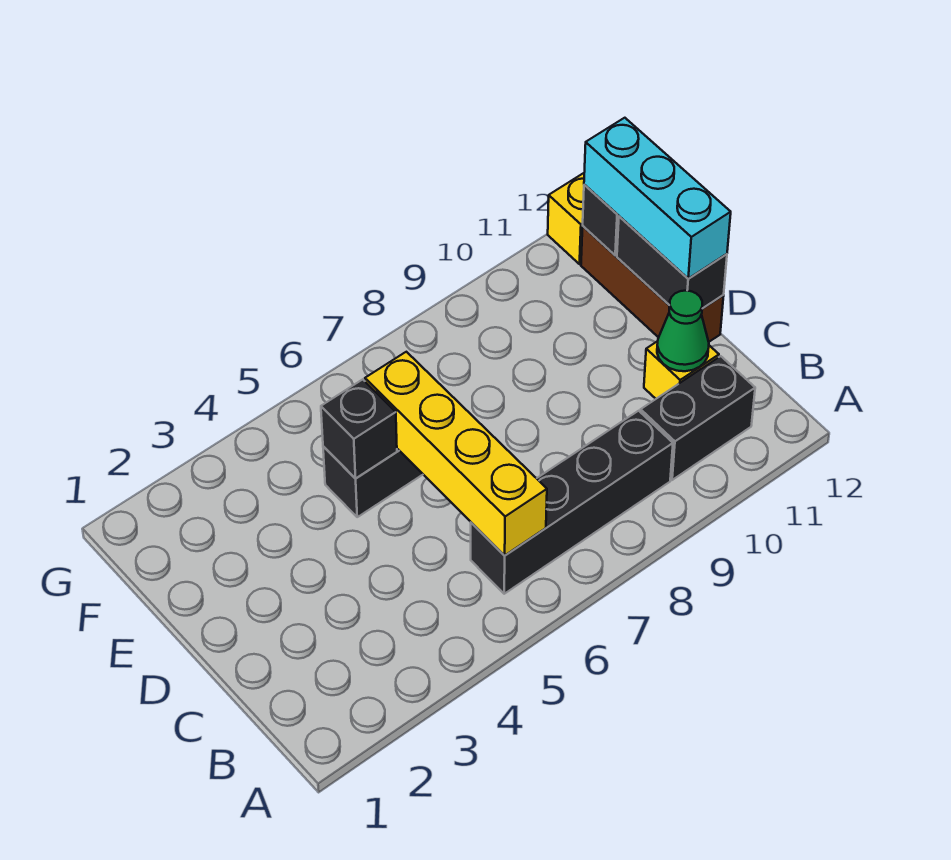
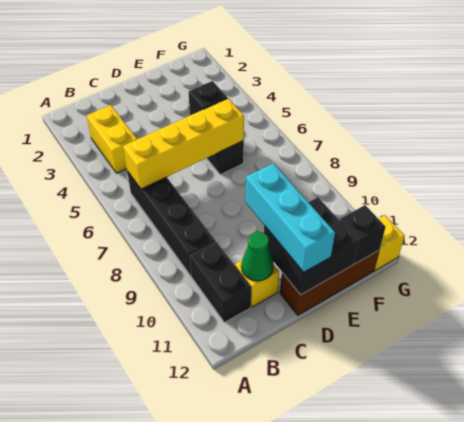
none -> yellow 1x2 brick [87,105,137,173]
black 1x2 brick [617,216,727,309] -> black 2x2 brick [264,197,359,295]
cyan 1x3 brick [584,118,731,279] -> cyan 1x3 brick turned to [245,163,335,272]

